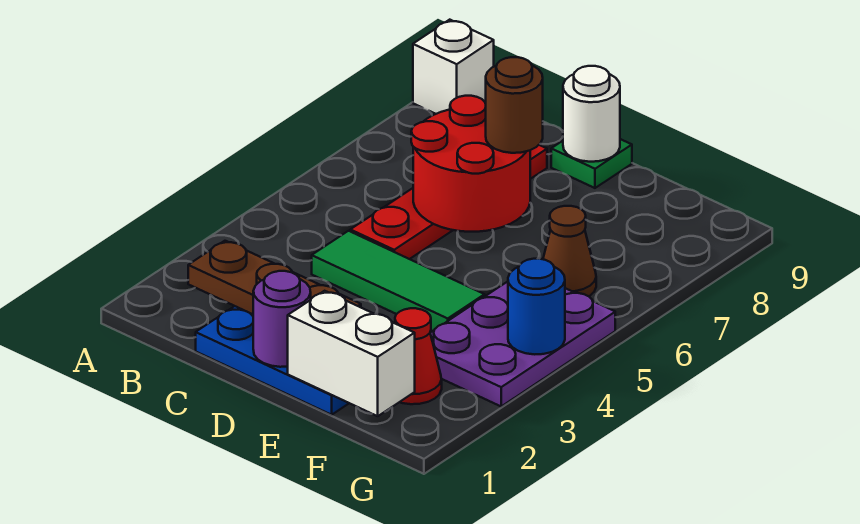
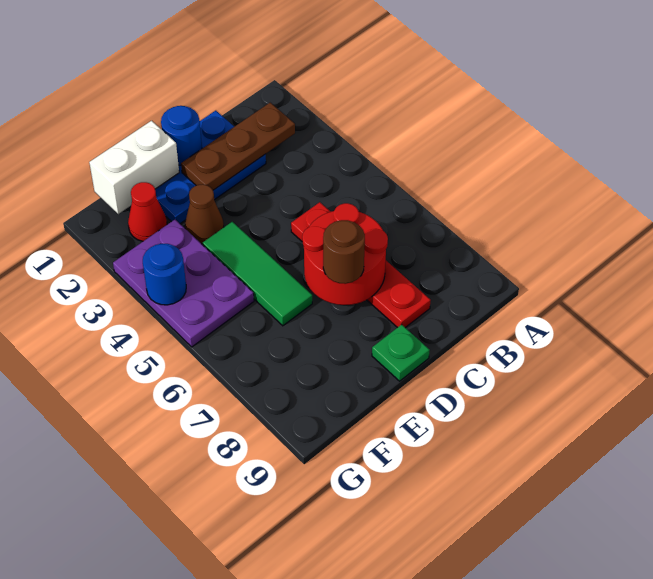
white 1x1 brick [413,20,494,114] -> none
green 1x3 tile [312,231,485,331] -> green 1x3 tile turned to [203,222,312,326]
purple 1x1 round brick [253,271,311,367] -> blue 1x1 round brick [161,106,202,165]
white 1x1 round brick [563,66,620,162] -> none
brown 1x1 cone [543,206,596,296] -> brown 1x1 cone moved to [185,184,224,244]

